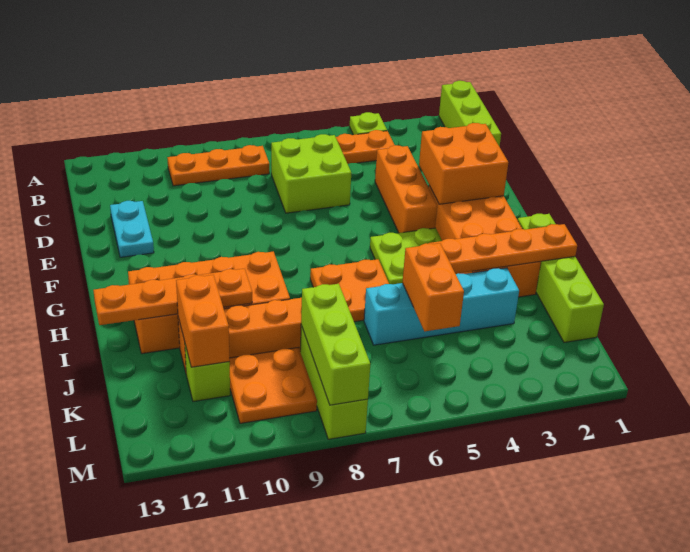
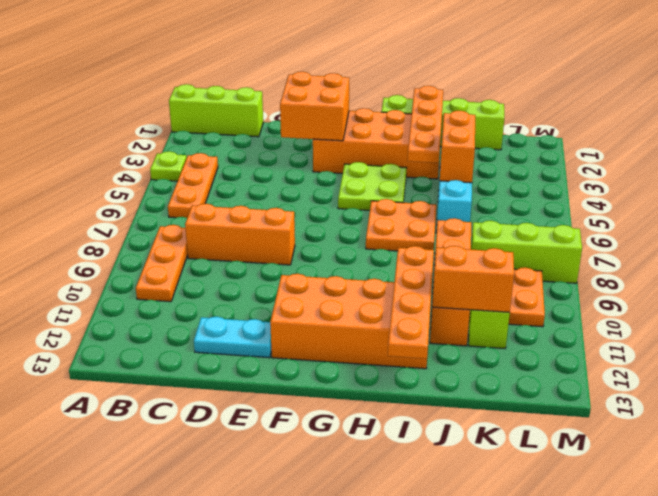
lime 2x2 brick [271,134,351,213] -> none
orange 1x3 brick [375,145,437,233] -> orange 1x3 brick moved to [185,204,295,265]
orange 2x4 brick [128,251,290,354] -> orange 2x4 brick turned to [270,274,427,369]
orange 1x2 brick [402,243,464,331] -> orange 1x2 brick turned to [440,111,475,183]
lime 1x3 brick [301,284,370,405] -> none

